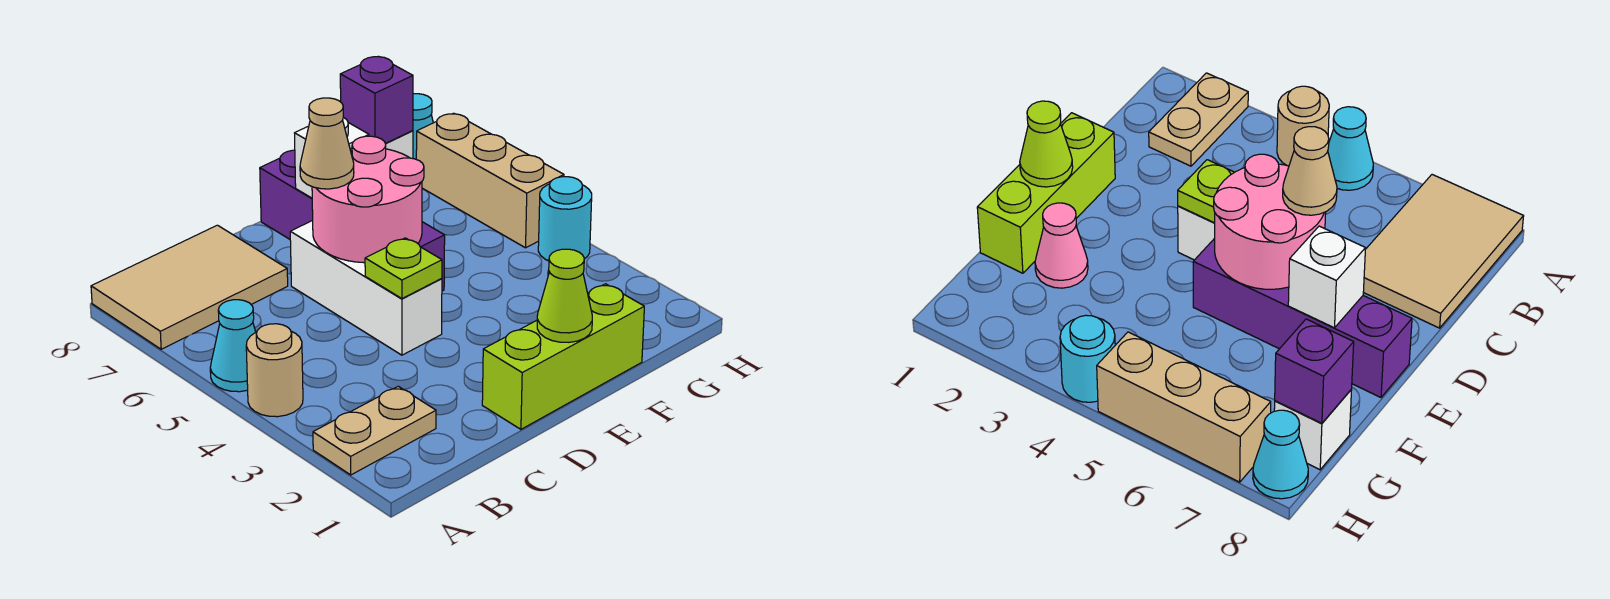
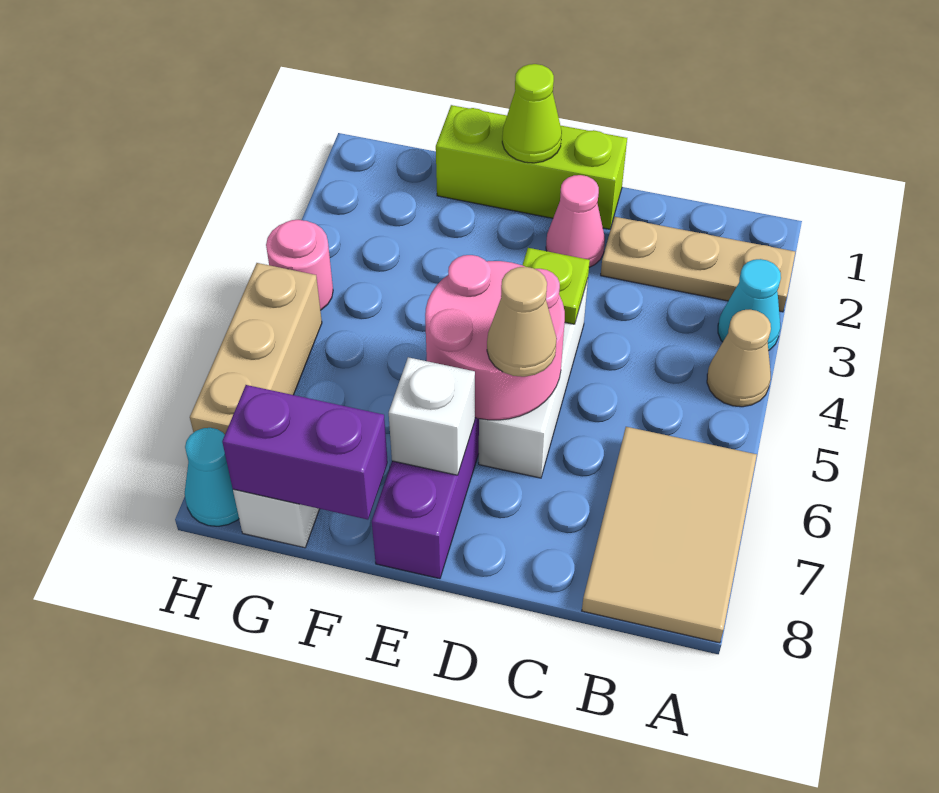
tan 1x2 plate [313,386,436,475] -> tan 1x3 plate [601,217,795,312]
tan 1x1 round brick [246,324,303,417] -> tan 1x1 cone [707,310,771,407]
cyan 1x1 cone [210,300,256,392] -> cyan 1x1 cone moved to [718,259,781,351]
tan 2x3 tile [91,225,288,349] -> tan 2x3 tile turned to [582,427,757,643]
pink 1x1 cone [1035,203,1088,288] -> pink 1x1 cone moved to [546,175,605,267]
purple 1x1 brick [340,57,413,144] -> purple 1x2 brick [222,385,388,520]
cyan 1x1 round brick [538,177,592,261] -> pink 1x1 round brick [266,220,333,310]

